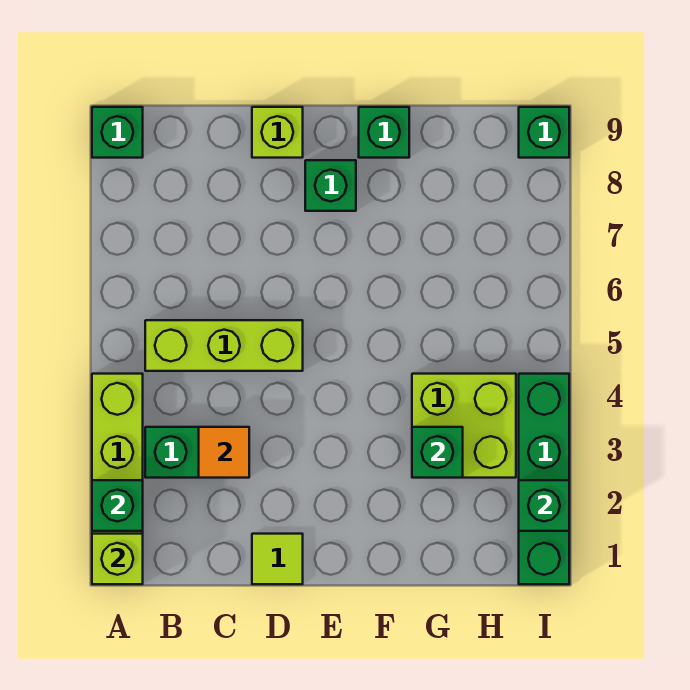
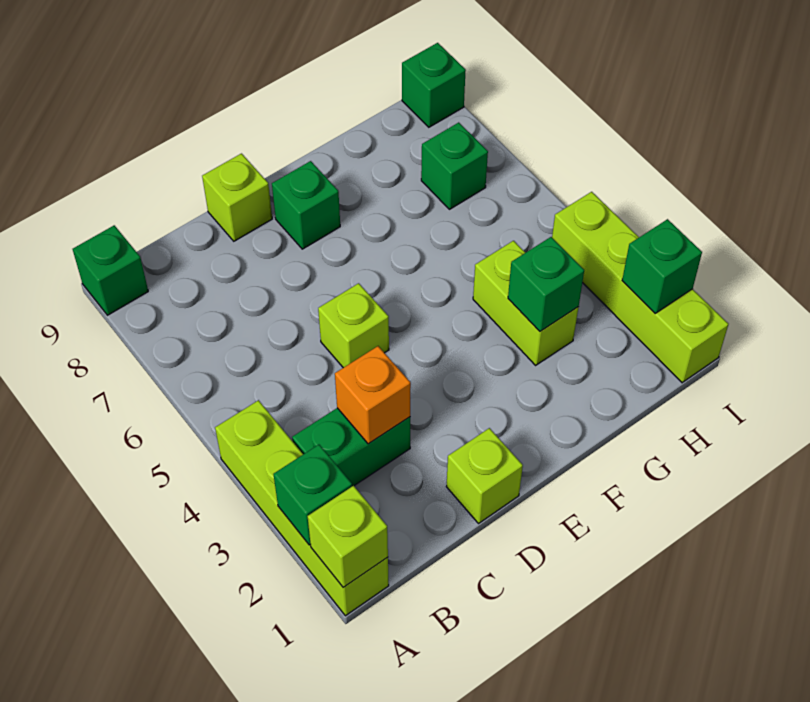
lime 1x3 brick [145,320,303,371] -> lime 1x1 brick [318,283,389,368]
orange 1x1 tile [199,427,249,478] -> orange 1x1 brick [335,346,411,444]
lime 1x1 tile [252,534,303,584] -> lime 1x1 brick [446,428,523,523]
green 1x1 brick [359,107,409,158] -> green 1x1 brick moved to [421,122,488,209]
lime 2x2 brick [412,374,516,478] -> lime 1x2 brick [473,241,578,365]
green 1x4 brick [519,374,569,584] -> lime 1x4 brick [552,192,728,383]

